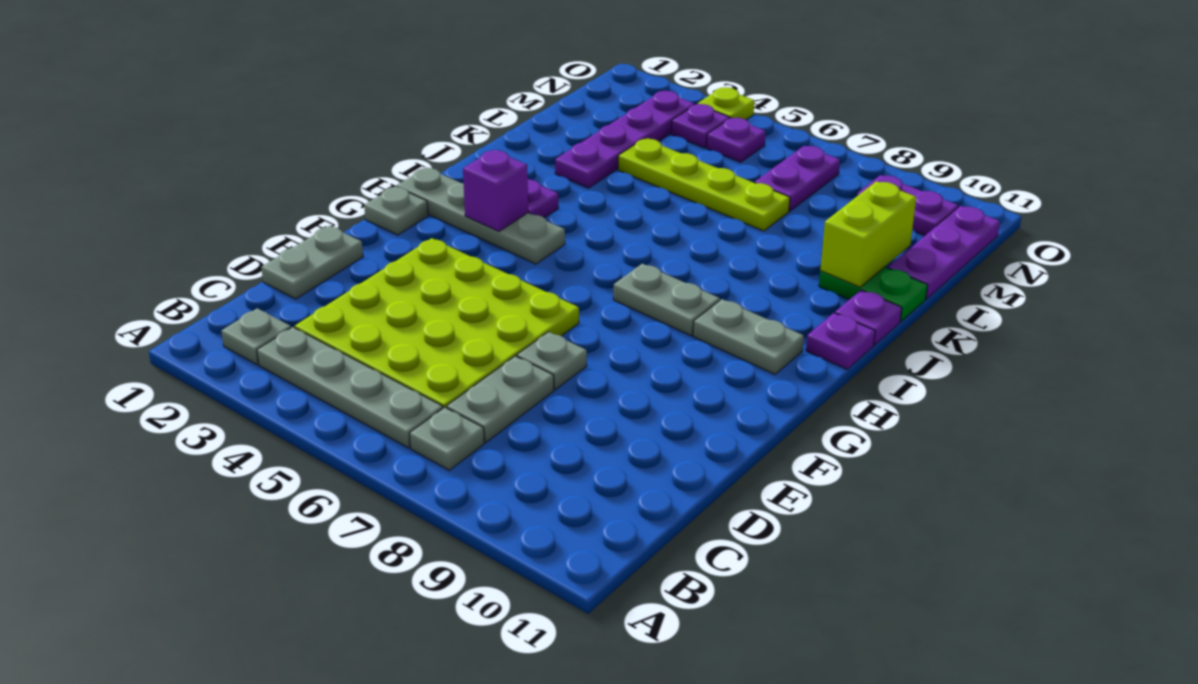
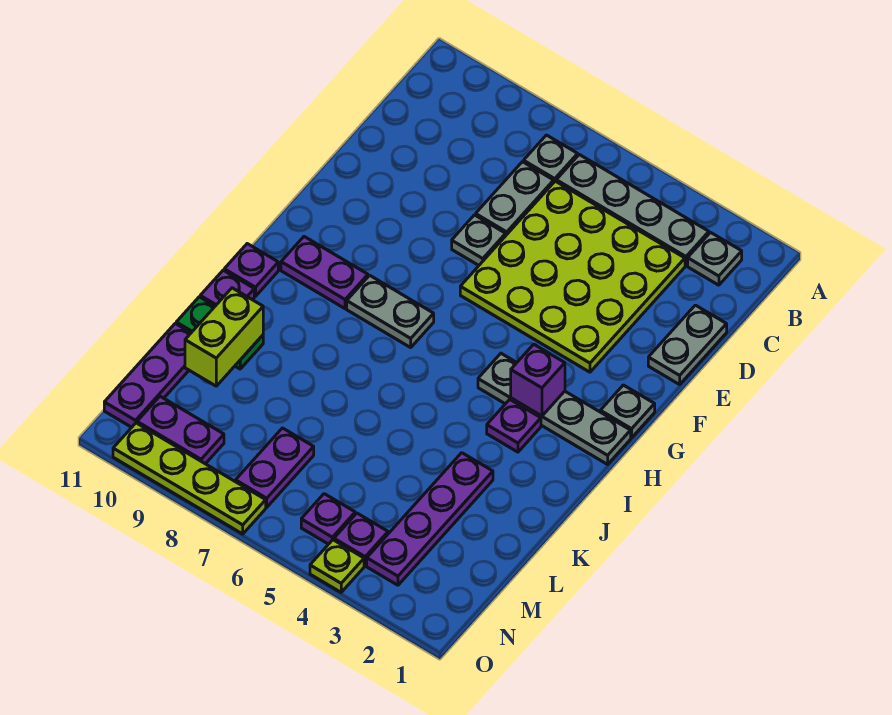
grey 1x2 plate [693,299,804,374] -> purple 1x2 plate [281,237,368,308]
lime 1x4 plate [618,139,790,231] -> lime 1x4 plate moved to [113,423,266,534]

